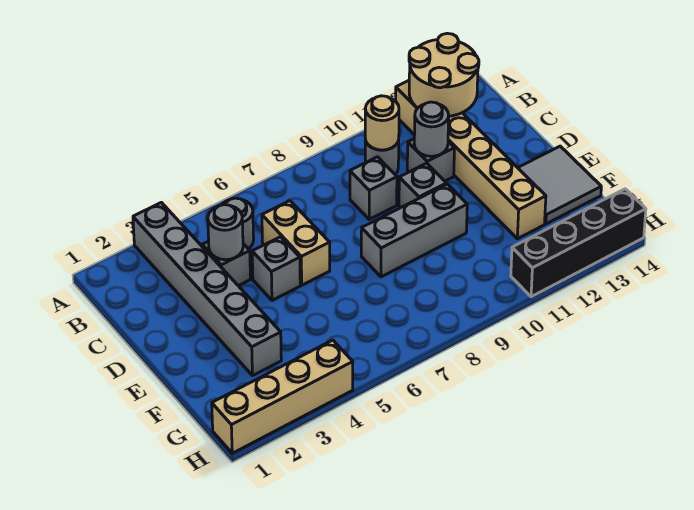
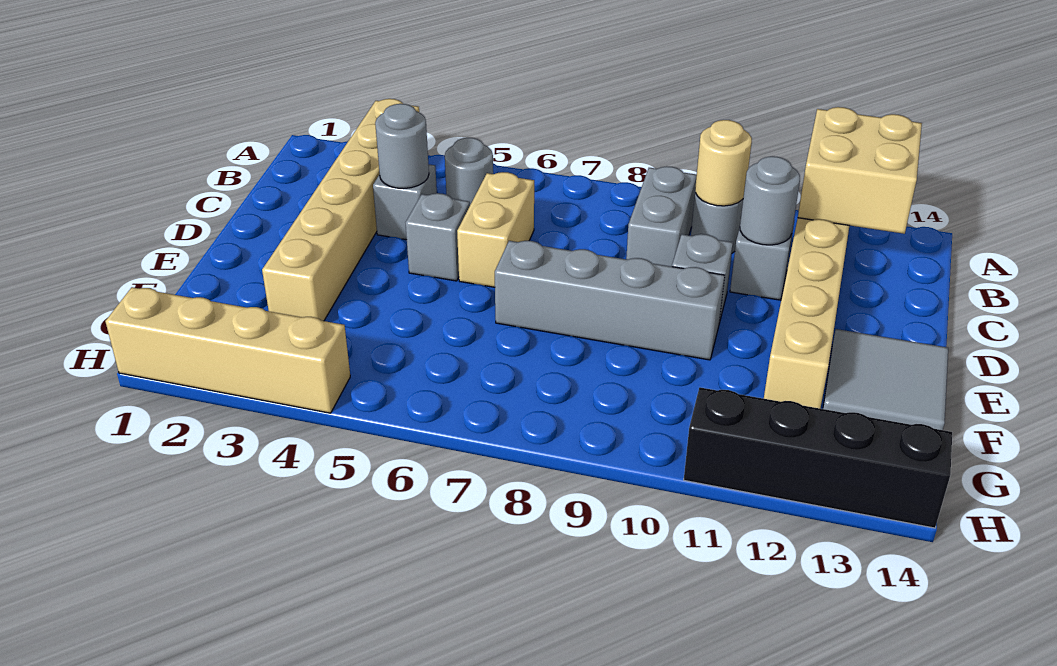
grey 1x6 brick [133,202,281,376] -> tan 1x6 brick [262,99,419,321]
tan 2x2 round brick [409,33,479,116] -> tan 2x2 brick [798,107,922,234]
grey 1x1 brick [350,157,397,219] -> grey 1x2 brick [626,166,697,267]
grey 1x3 brick [361,184,467,277] -> grey 1x4 brick [495,241,725,360]

